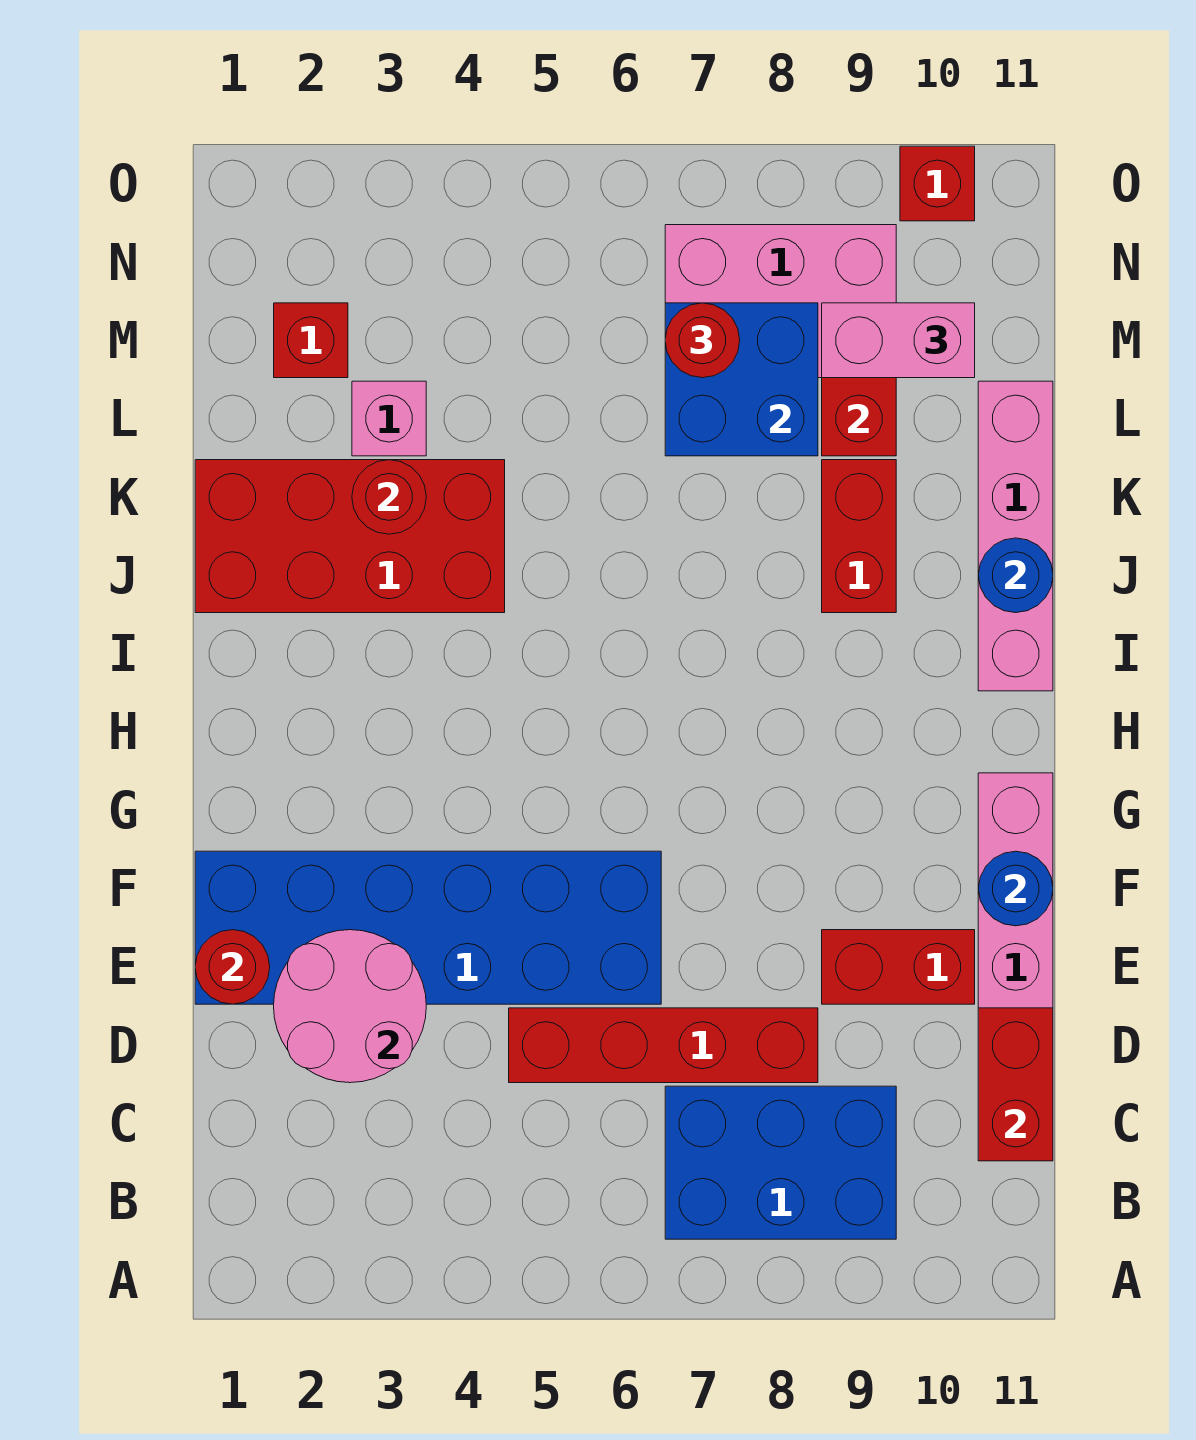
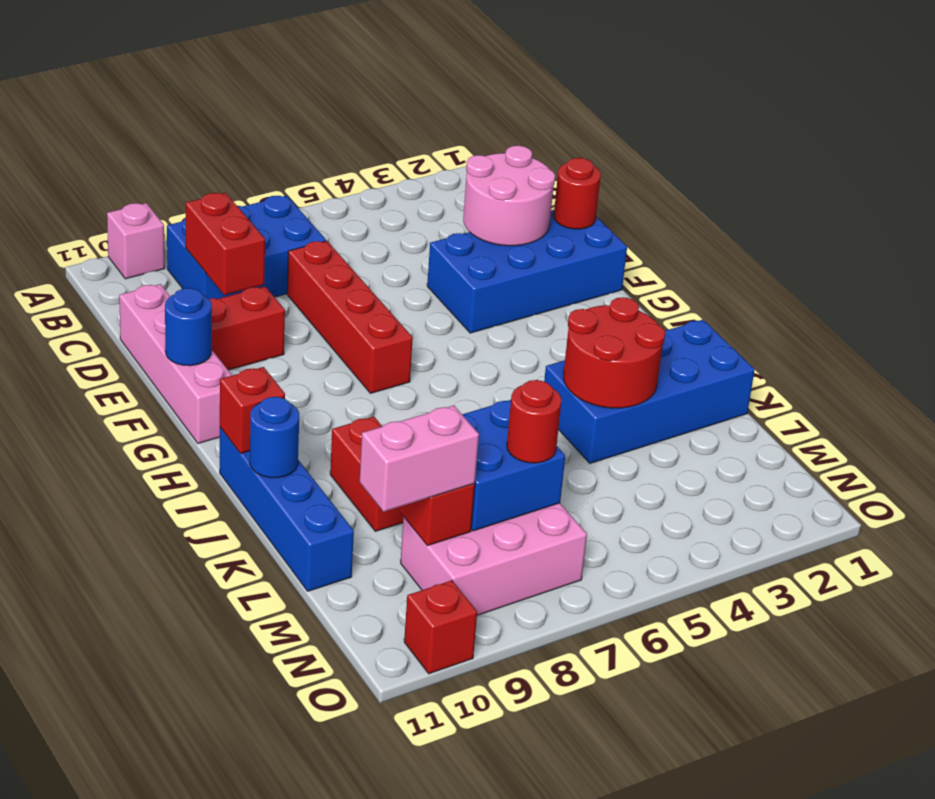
red 1x2 brick [978,1008,1053,1161] -> red 1x2 brick moved to [186,193,265,295]
red 1x4 brick [509,1008,818,1083] -> red 1x4 brick turned to [287,241,413,393]
blue 2x6 brick [195,851,661,1004] -> blue 2x4 brick [427,210,627,333]
pink 1x4 brick [978,381,1053,691] -> blue 1x4 brick [220,427,354,591]
red 2x4 brick [195,460,505,613] -> blue 2x4 brick [544,320,755,463]
red 1x1 round brick [352,460,426,534] -> red 2x2 round brick [564,297,665,408]
pink 1x1 brick [352,381,426,456] -> pink 1x1 brick moved to [107,203,165,279]
red 1x1 brick [274,303,348,378] -> red 1x1 brick moved to [220,367,285,454]

